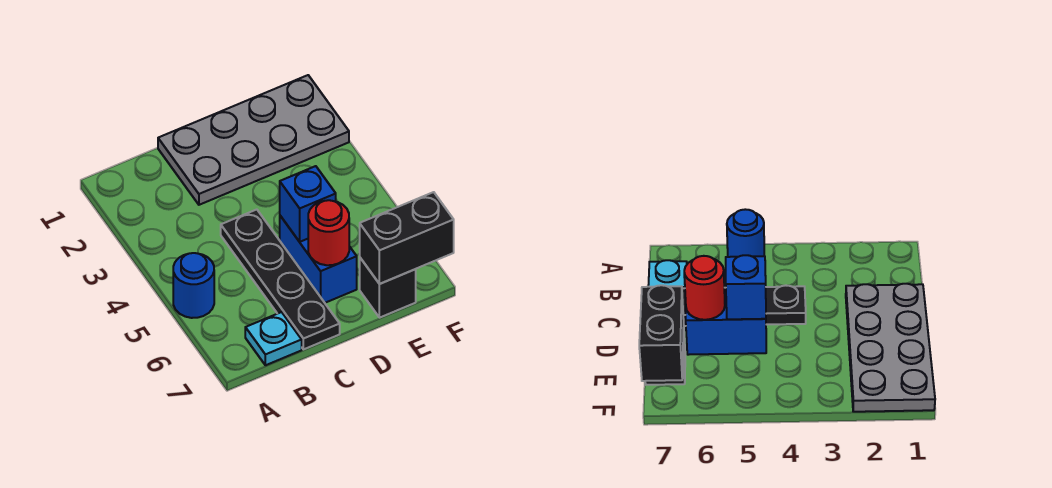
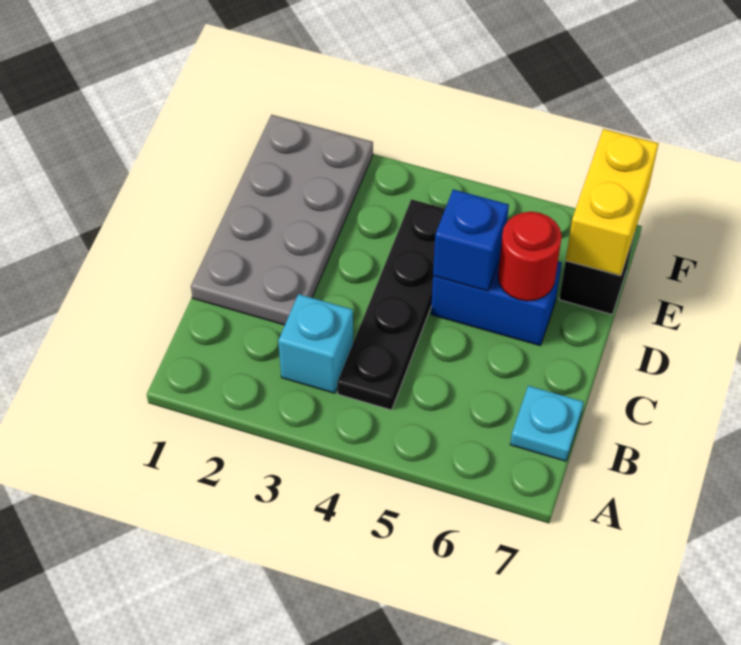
blue 1x1 round brick [173,253,214,318] -> none
none -> cyan 1x1 brick [278,294,353,393]
black 1x4 plate [221,210,340,349] -> black 1x4 plate turned to [337,199,445,410]
black 1x2 brick [360,192,454,284] -> yellow 1x2 brick [566,129,659,276]

